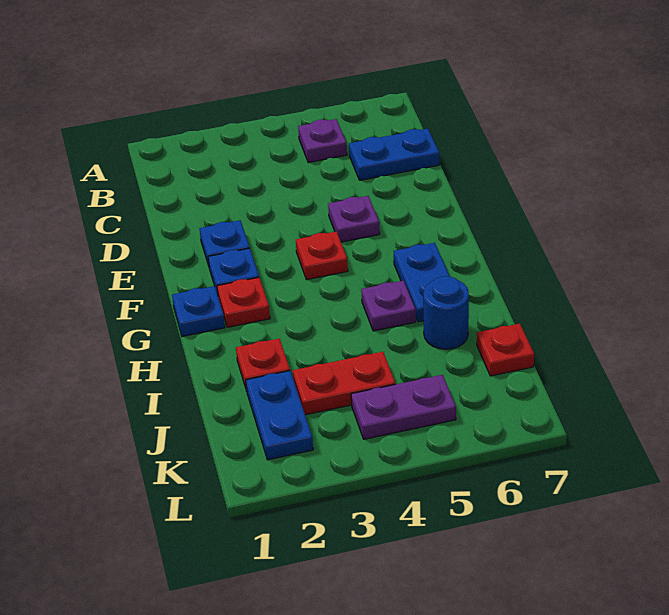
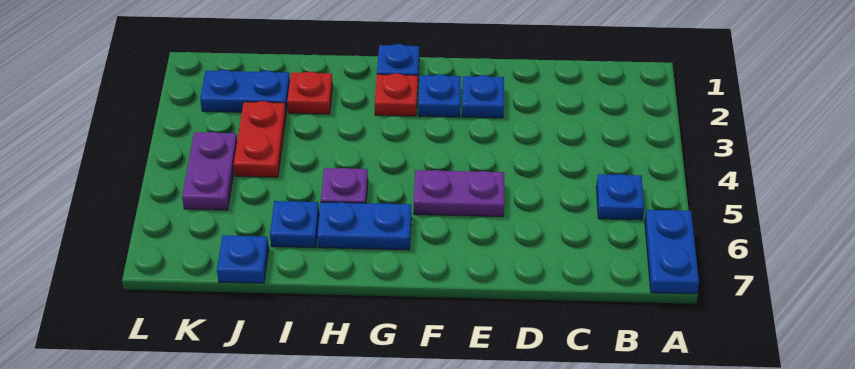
purple 1x1 plate [298,119,347,163] -> blue 1x1 plate [596,174,644,220]
blue 1x2 plate [349,129,439,180] -> blue 1x2 plate moved to [645,210,699,294]
purple 1x1 plate [328,196,380,242] -> purple 1x2 plate [414,170,504,217]
red 1x1 plate [296,231,348,280] -> none
blue 1x1 round brick [423,276,469,349] -> blue 1x1 plate [270,201,319,248]
red 1x1 plate [477,324,534,376] -> blue 1x1 plate [217,235,269,283]

